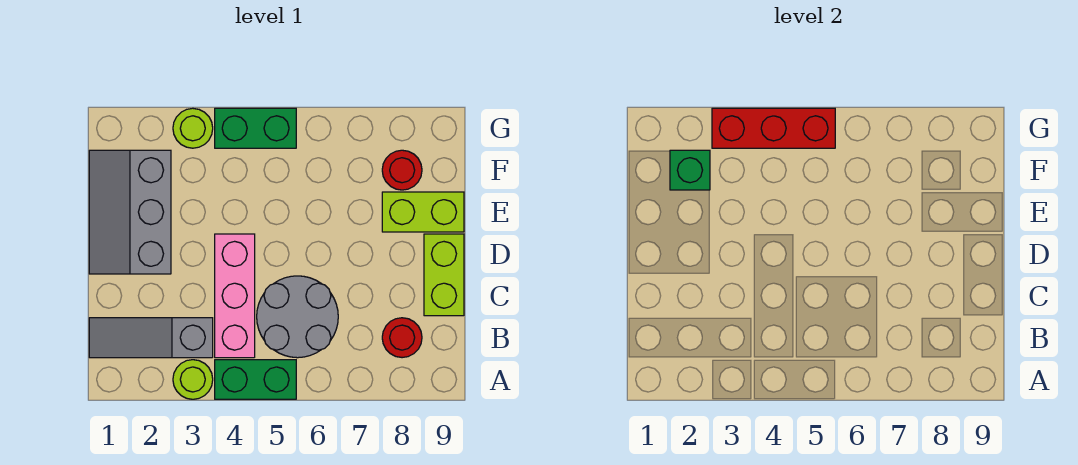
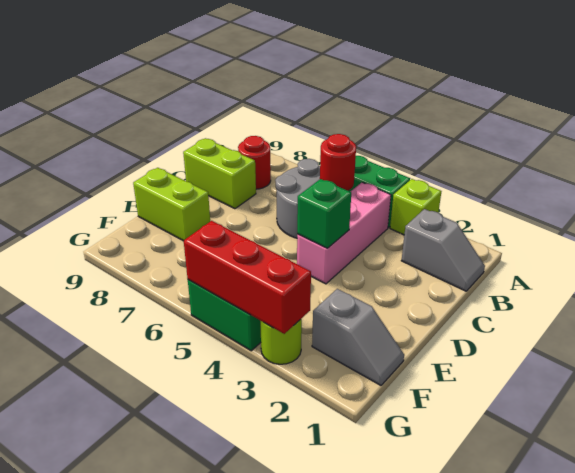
lime 1x1 round brick [173,360,213,399] -> lime 1x1 brick [390,179,442,235]
grey 1x3 slope [89,318,213,358] -> grey 1x2 slope [401,209,485,291]
lime 1x2 brick [424,234,464,316] -> lime 1x2 brick turned to [183,138,256,209]
grey 2x3 slope [89,150,171,274] -> grey 1x2 slope [312,289,404,385]
green 1x1 brick [670,150,710,190] -> green 1x1 brick moved to [297,179,351,248]
red 1x1 round brick [382,150,422,190] -> red 1x1 round brick moved to [320,134,356,191]

